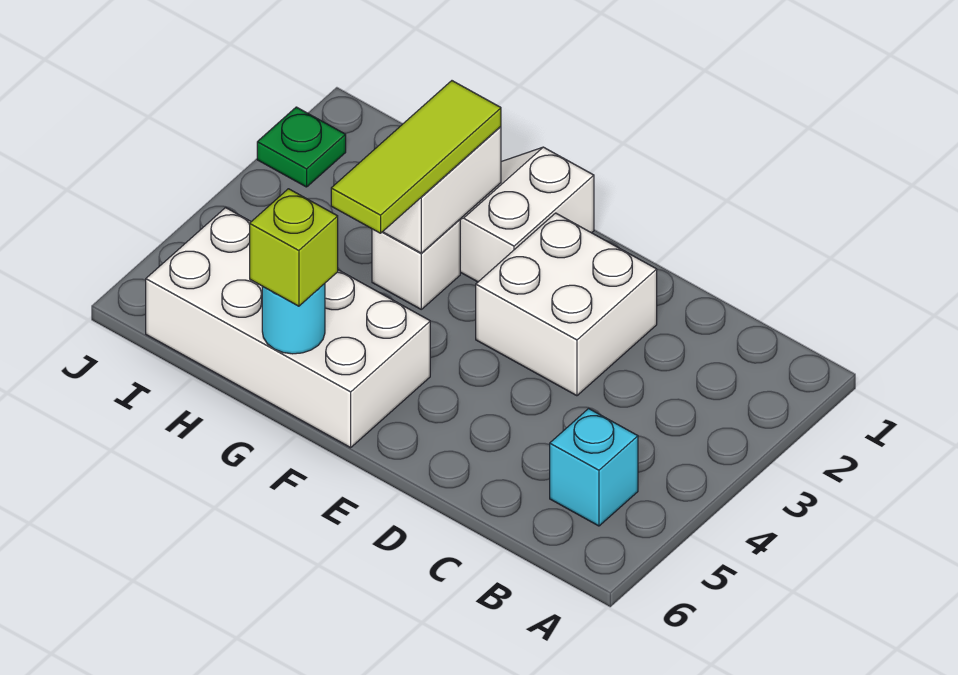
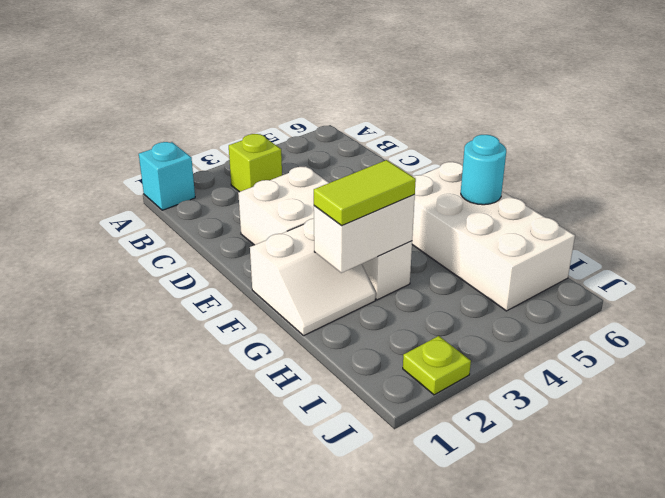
cyan 1x1 brick [550,409,638,526] -> cyan 1x1 brick moved to [139,142,195,210]
lime 1x3 tile [331,81,501,233] -> lime 1x2 tile [314,160,416,225]
lime 1x1 brick [250,189,338,306] -> lime 1x1 brick moved to [229,134,282,192]
green 1x1 plate [257,107,346,187] -> lime 1x1 plate [403,336,471,395]

